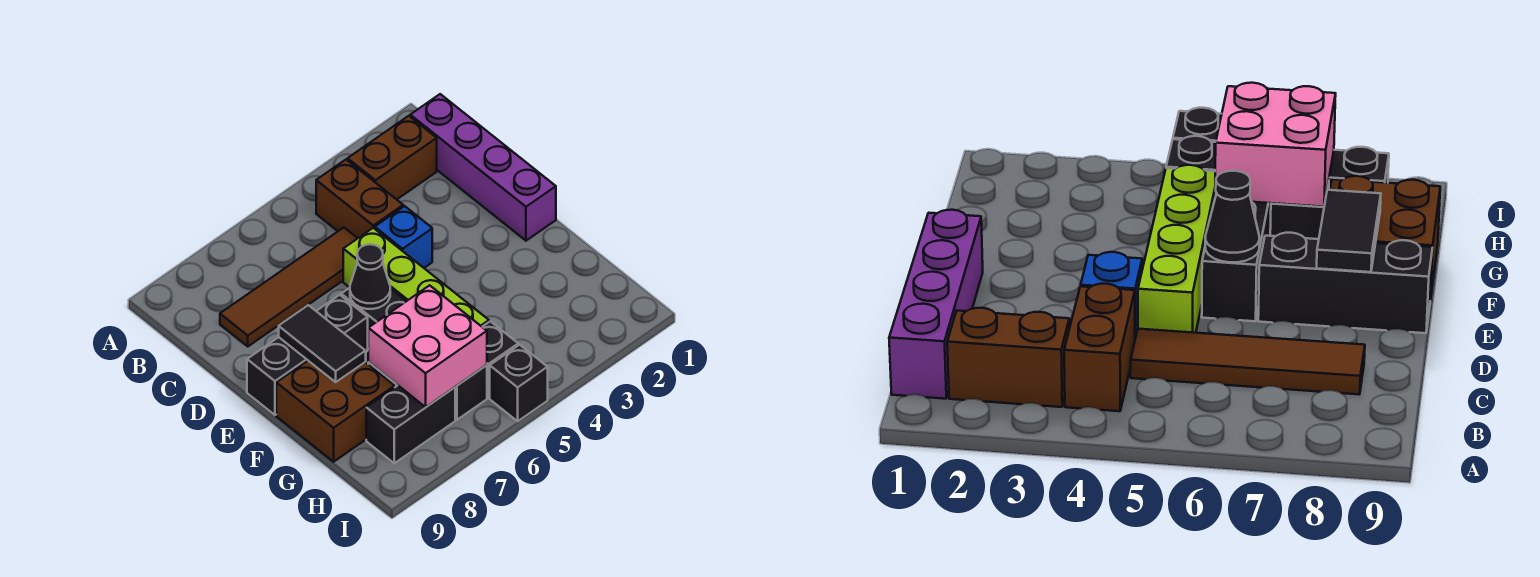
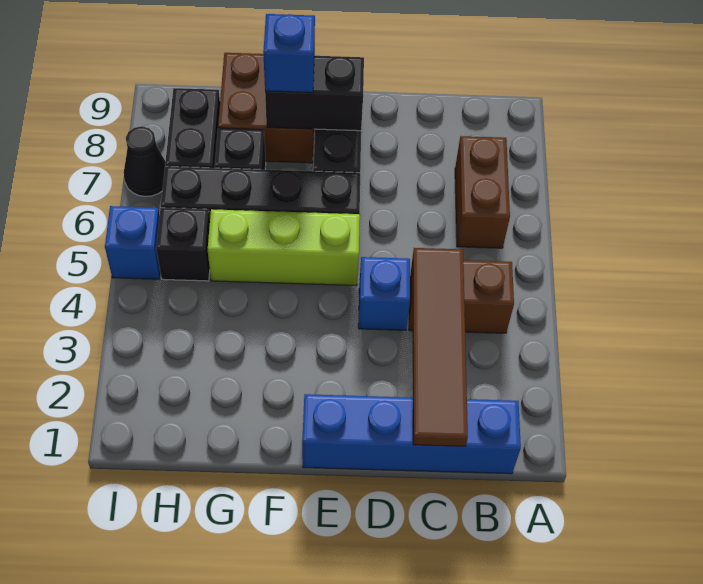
purple 1x4 brick [410,94,556,241] -> blue 1x4 brick [302,394,521,474]
brown 1x2 brick [348,116,437,199] -> brown 1x2 brick moved to [455,136,510,248]
brown 1x4 tile [220,228,358,346] -> brown 1x4 tile moved to [412,248,468,446]
lime 1x4 brick [343,228,489,327] -> lime 1x3 brick [208,209,360,286]
black 1x1 cone [350,244,390,309] -> black 1x1 cone moved to [124,126,165,197]
black 1x2 tile [279,305,366,382] -> black 1x2 brick [265,56,364,131]
none -> blue 1x1 brick [263,14,315,93]
pink 2x2 brick [368,285,487,407] -> none
black 1x1 brick [490,345,548,421] -> blue 1x1 brick [105,206,160,279]

